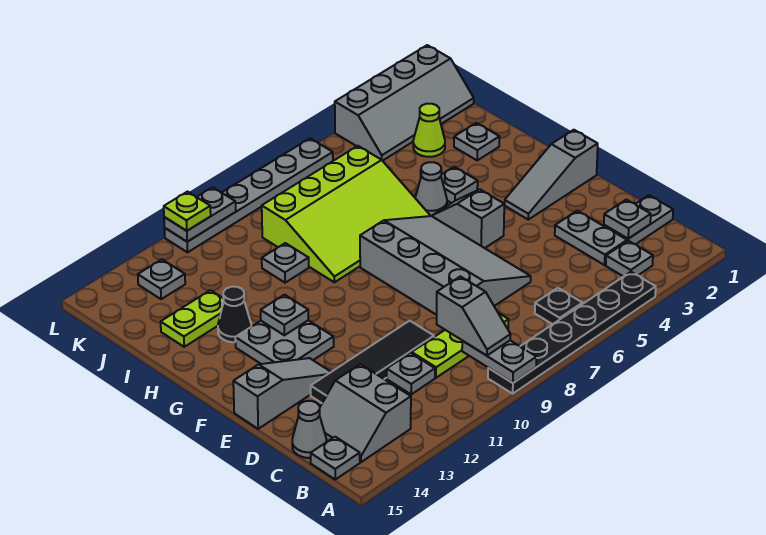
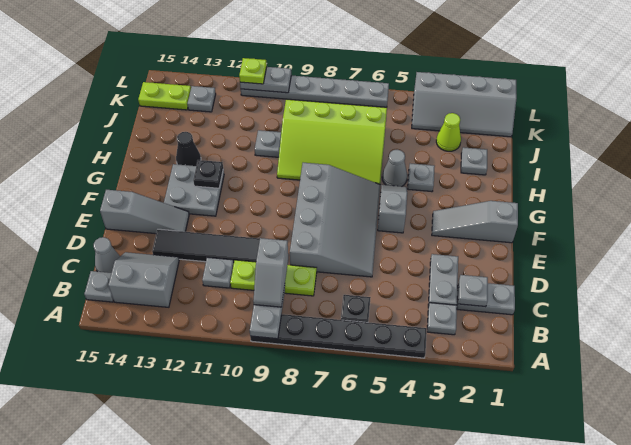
grey 2x2 slope [320,364,411,462] -> grey 2x2 slope turned to [108,252,179,307]
grey 1x1 plate [261,295,308,335] -> black 1x1 plate [193,160,223,188]
lime 1x2 plate [161,290,224,347] -> lime 1x2 plate moved to [138,82,191,110]

